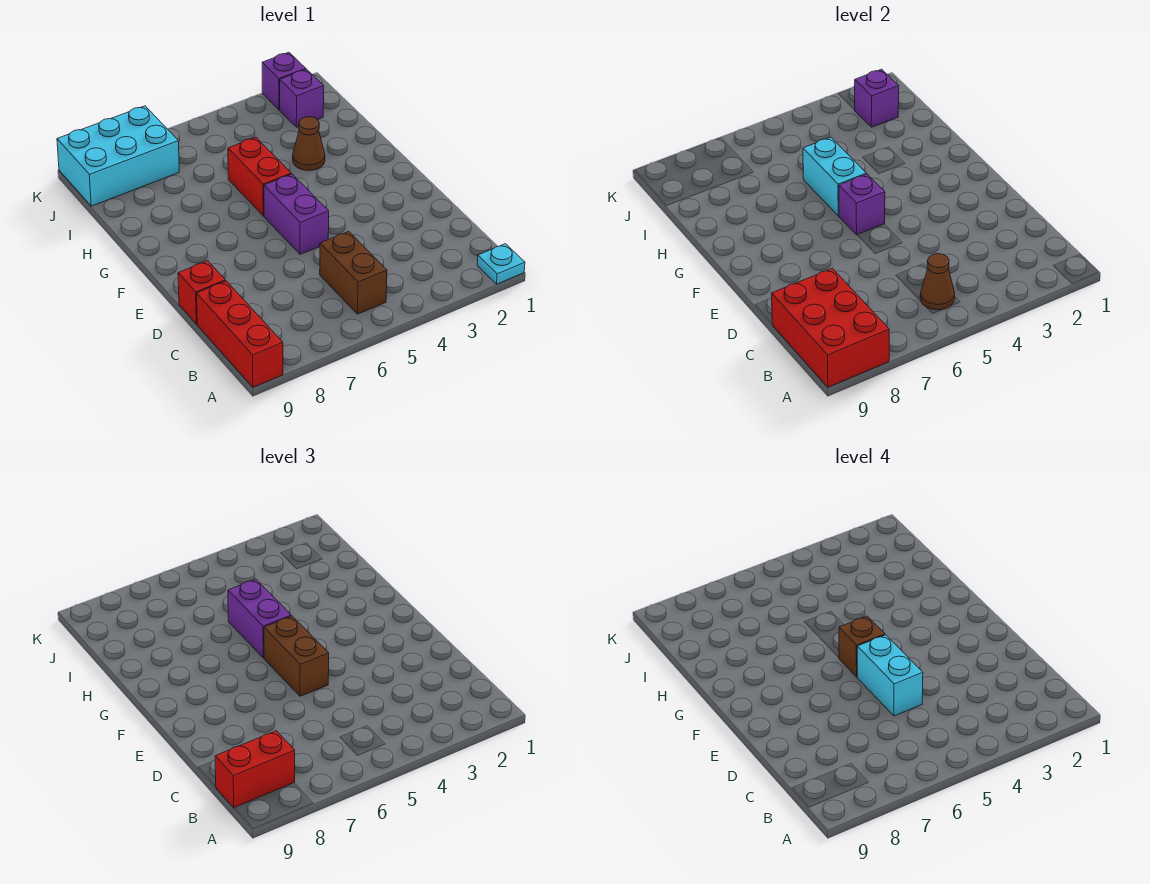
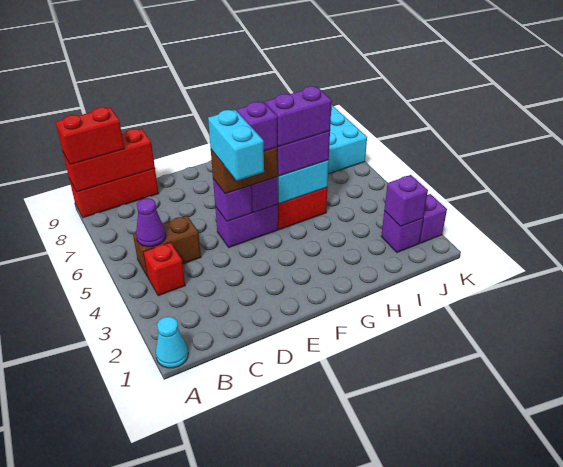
cyan 1x1 plate [477,244,525,284] -> cyan 1x1 cone [156,317,188,368]
red 2x3 brick [771,268,889,387] -> red 1x3 brick [63,129,155,192]
brown 1x1 cone [920,254,955,310] -> purple 1x1 cone [136,198,166,247]
red 1x2 brick [215,731,295,808] -> red 1x2 brick turned to [56,107,124,165]
cyan 1x2 brick [857,635,923,716] -> cyan 1x2 brick turned to [208,110,264,181]
red 1x1 brick [178,261,225,324] -> red 1x1 brick moved to [144,242,185,296]
none -> purple 1x1 brick [213,179,252,221]
brown 1x1 brick [839,616,885,677] -> purple 1x1 brick [237,102,277,151]
none -> purple 1x2 brick [265,86,332,146]
brown 1x1 cone [293,117,325,171] -> none

